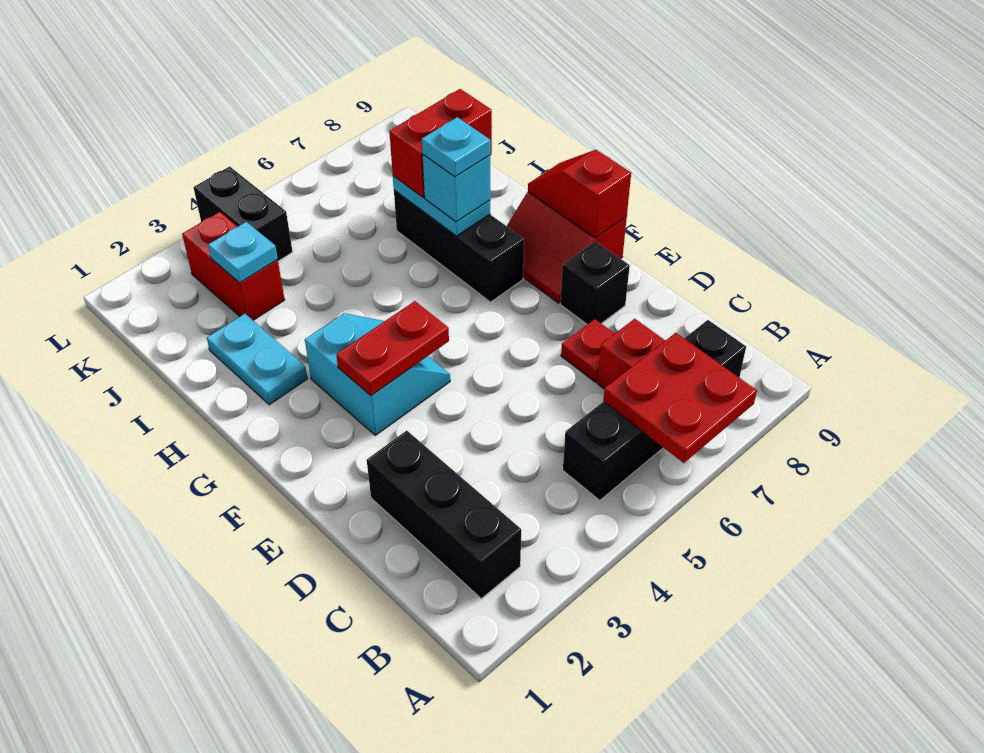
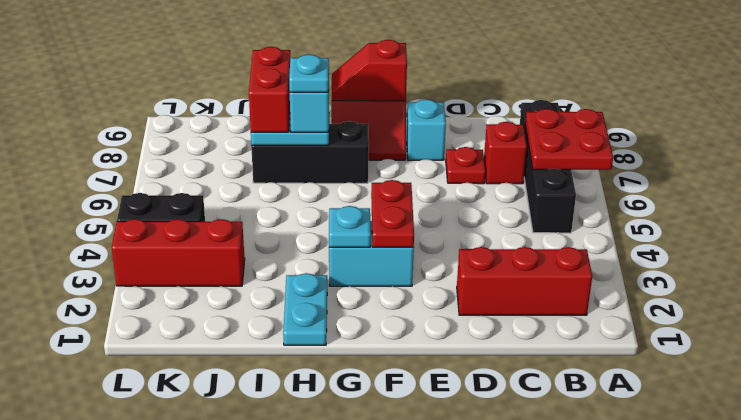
black 1x3 brick [367,430,521,599] -> red 1x3 brick [457,247,592,315]
black 1x1 brick [560,241,630,324] -> cyan 1x1 brick [407,99,446,160]
cyan 1x2 plate [207,314,307,405] -> cyan 1x2 plate turned to [283,273,327,345]
red 1x2 brick [182,212,285,320] -> red 1x3 brick [112,219,245,286]
cyan 1x1 plate [208,222,278,283] -> cyan 1x1 plate moved to [329,206,371,247]

